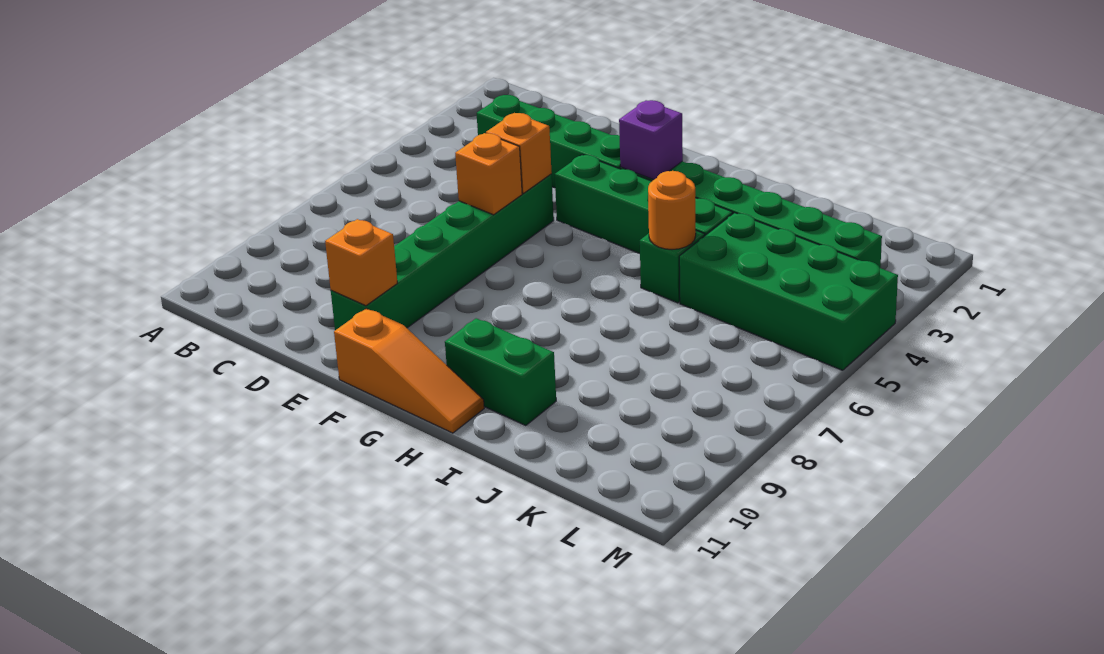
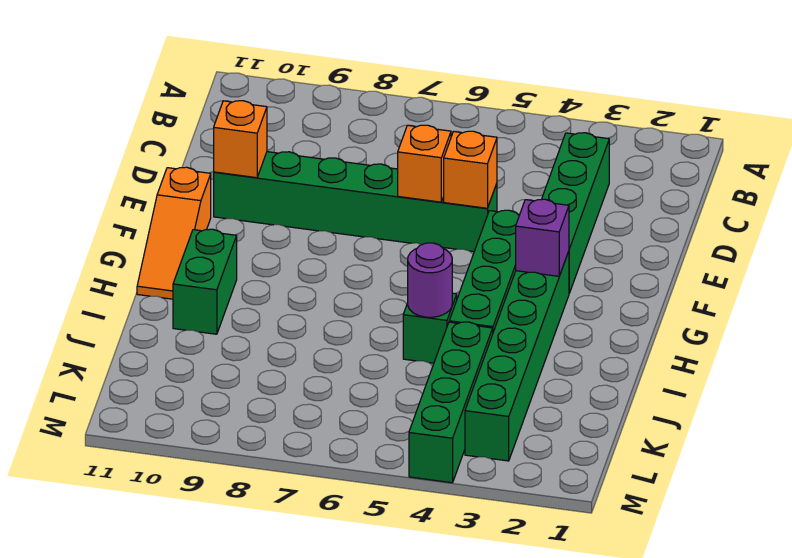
orange 1x1 round brick [648,171,696,250] -> purple 1x1 round brick [408,243,452,317]
green 2x4 brick [679,213,898,370] -> green 1x4 brick [409,322,493,483]

